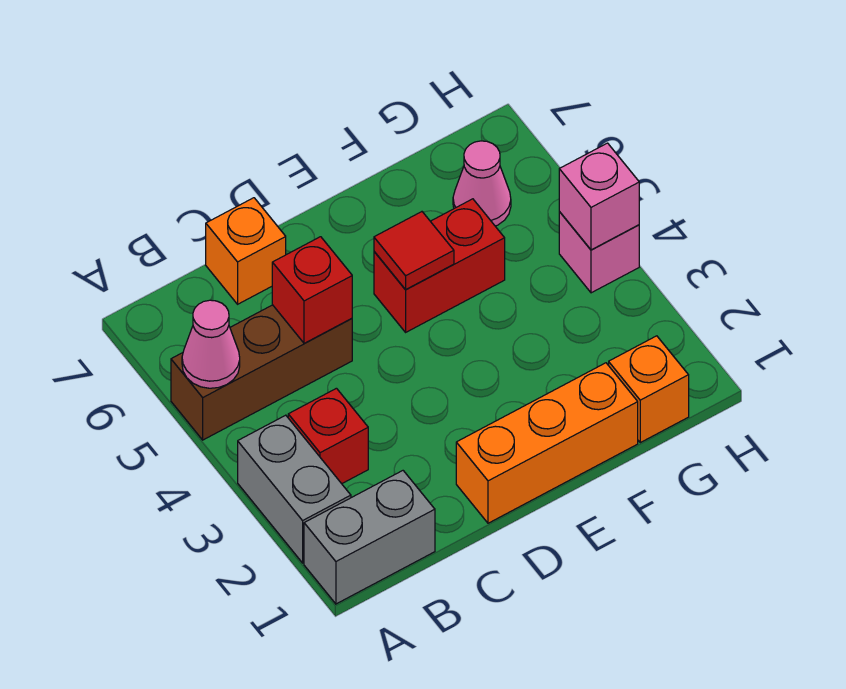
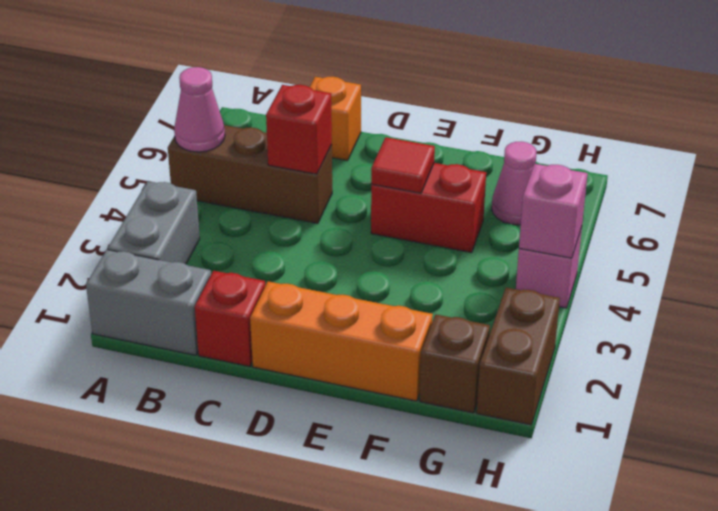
red 1x1 brick [288,388,368,484] -> red 1x1 brick moved to [195,271,265,366]
orange 1x1 brick [609,336,689,443] -> brown 1x1 brick [420,314,490,413]
none -> brown 1x2 brick [477,287,560,425]

